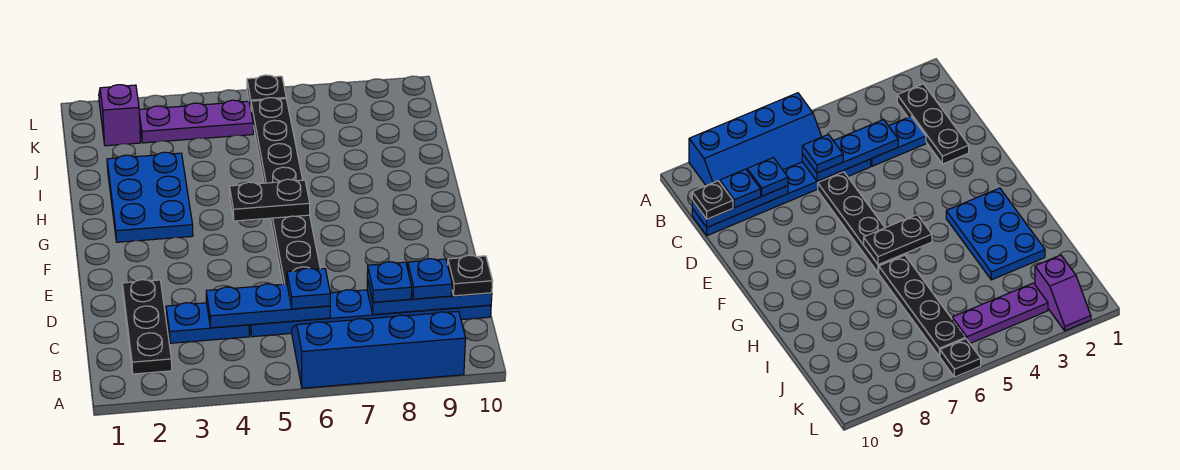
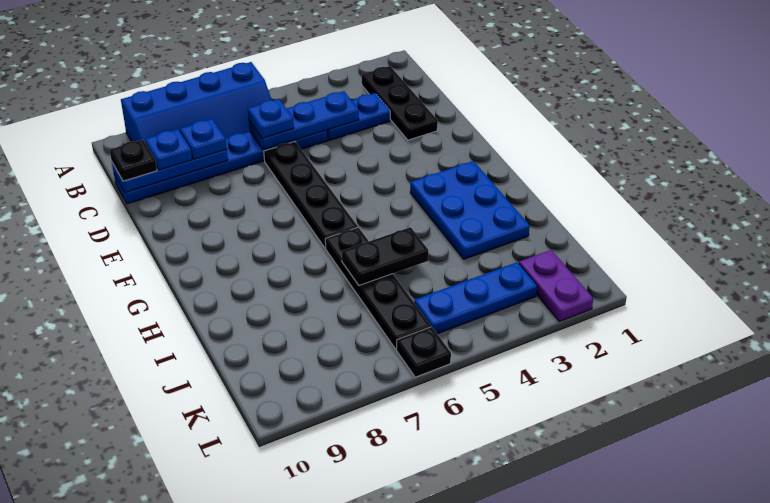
black 1x2 plate [229,179,310,221] -> black 1x2 plate moved to [342,227,428,285]
purple 1x2 slope [99,85,141,146] -> purple 1x2 plate [519,250,593,322]
purple 1x3 plate [139,100,253,143] -> blue 1x3 plate [414,262,537,334]

